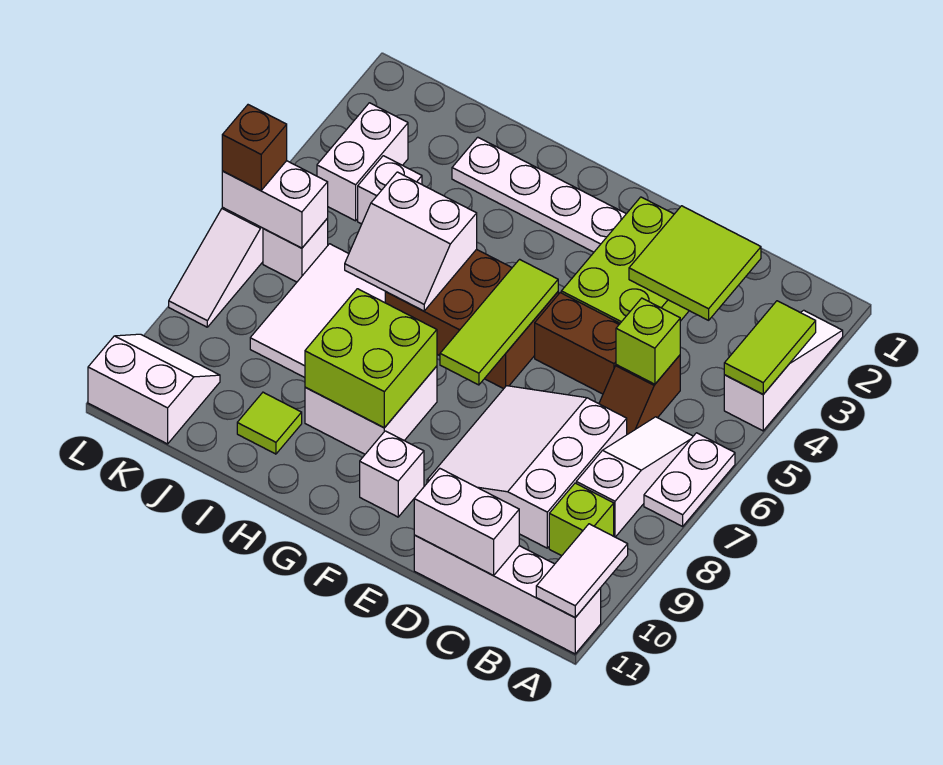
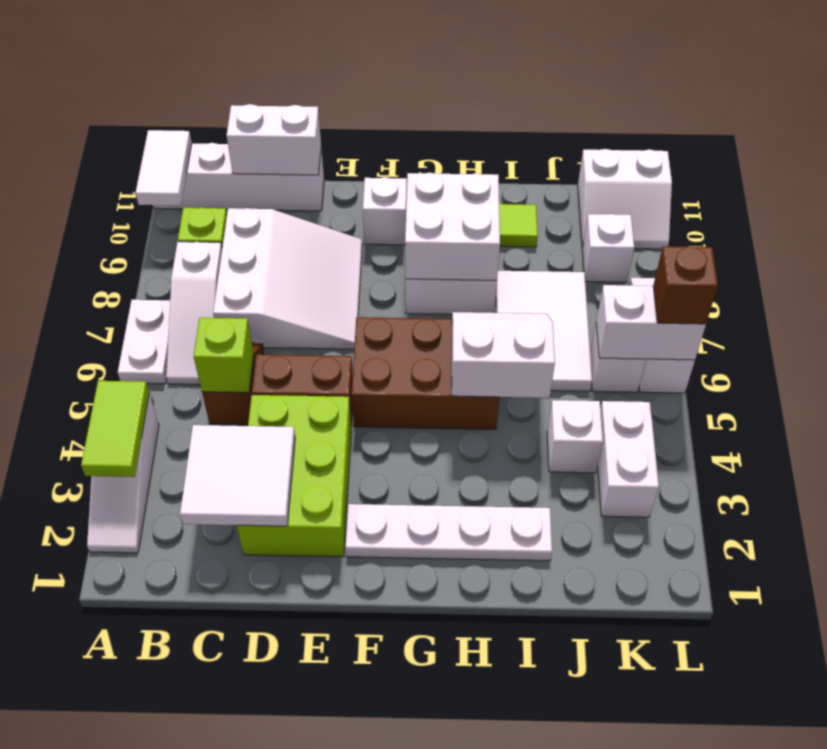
lime 2x2 tile [629,206,761,320] -> white 2x2 tile [180,425,295,526]
lime 1x3 tile [440,259,558,385] -> none
lime 2x2 brick [305,289,437,428] -> white 2x2 brick [405,173,500,280]
none -> white 1x1 brick [582,214,634,282]

